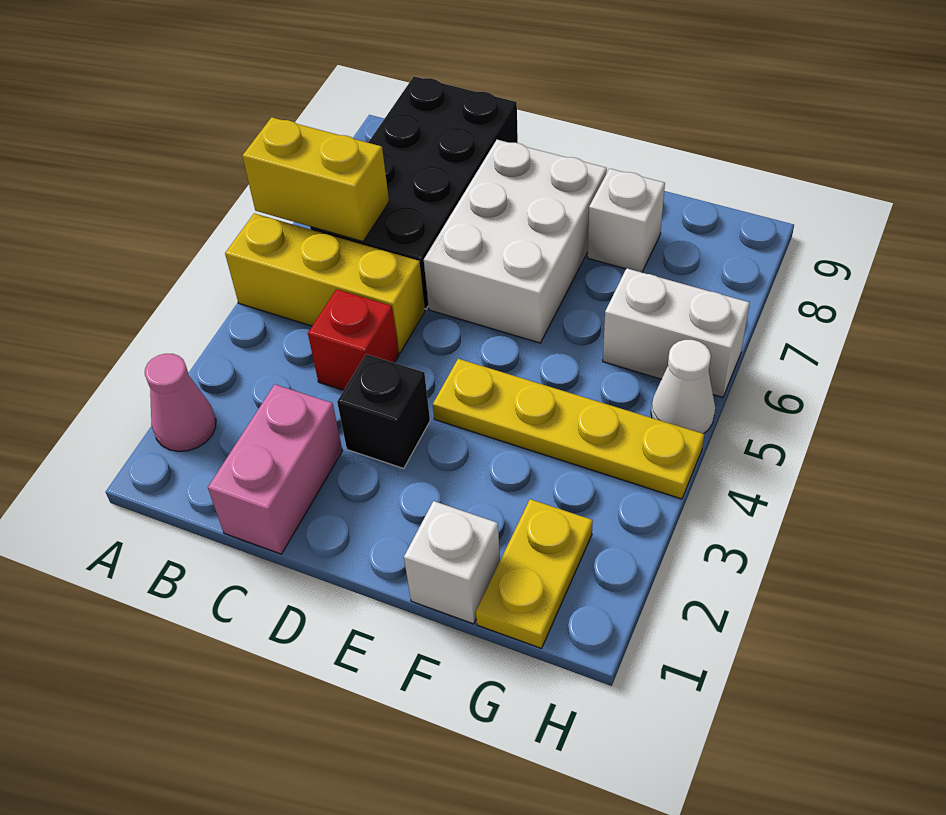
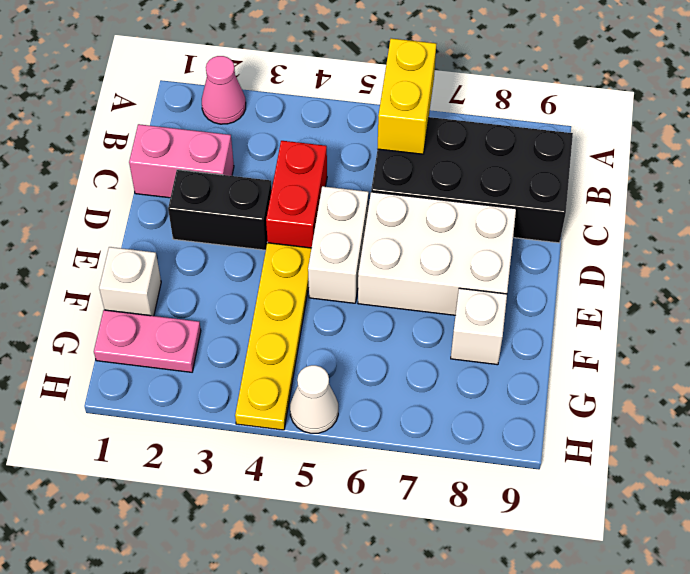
yellow 1x3 brick [225,213,425,353] -> none
red 1x1 brick [308,289,399,390] -> red 1x2 brick [266,141,327,248]
black 1x1 brick [337,354,430,468] -> black 1x2 brick [168,170,272,250]
yellow 1x2 plate [476,499,593,649] -> pink 1x2 plate [94,310,201,372]
white 1x2 brick [603,268,750,397] -> white 1x2 brick moved to [308,186,369,303]

